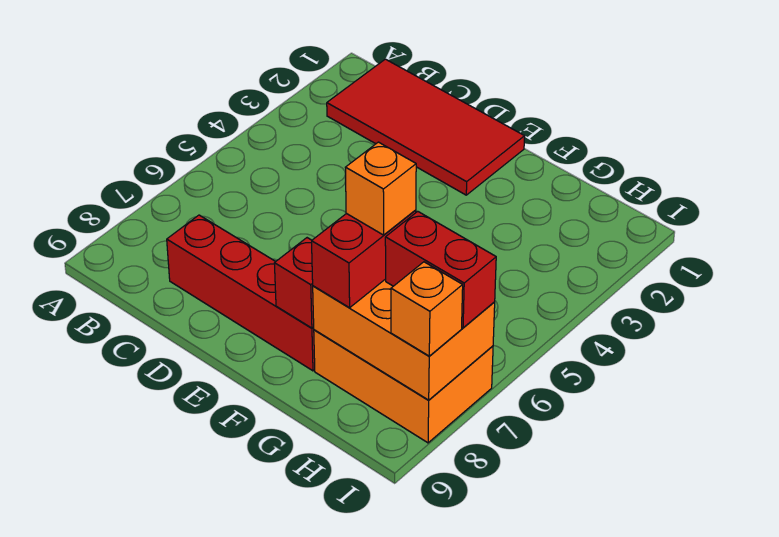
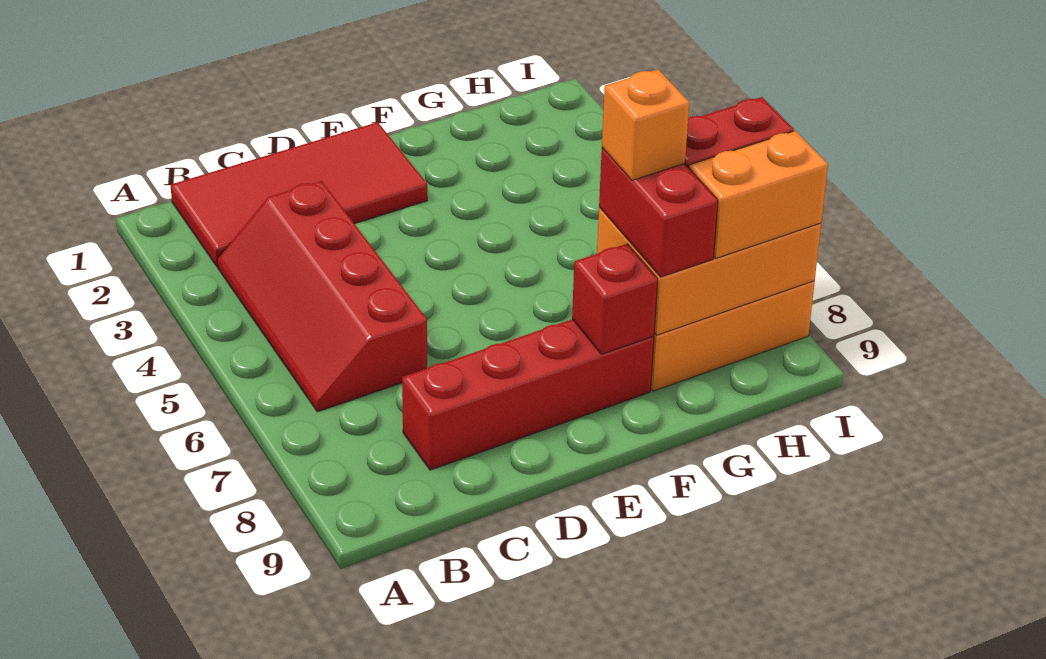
none -> red 2x4 slope [217,181,427,412]
orange 1x1 brick [391,262,463,356] -> orange 1x2 brick [689,131,828,258]

